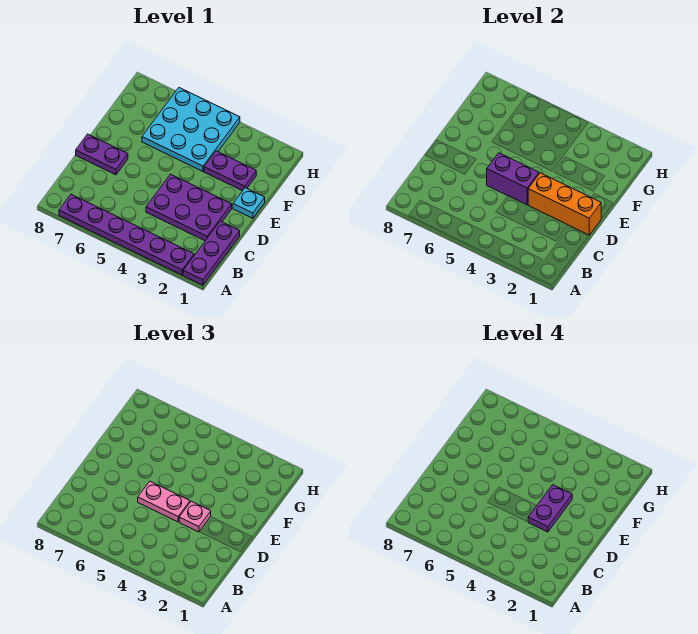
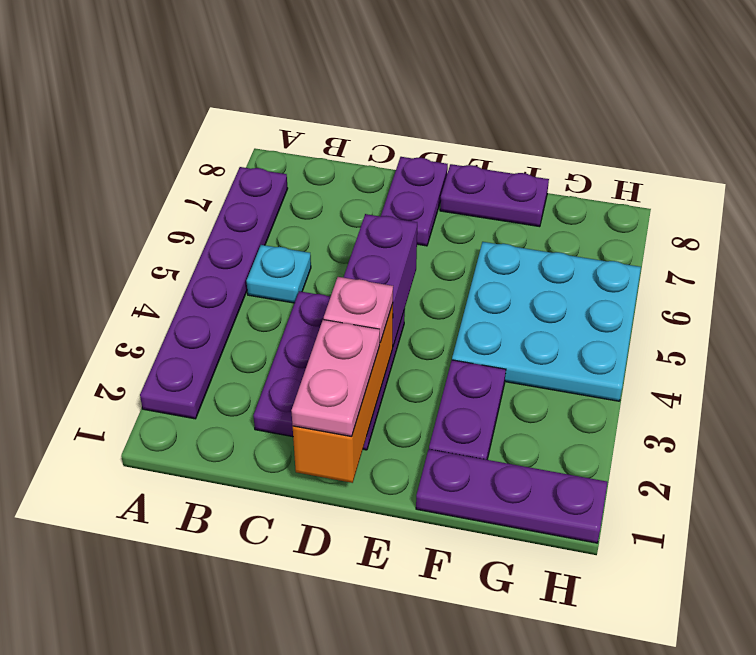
purple 1x3 plate [183,221,240,285] -> purple 1x3 plate moved to [416,449,608,543]
purple 1x2 plate [528,485,572,532] -> purple 1x2 plate moved to [440,164,549,227]
pink 1x2 plate [138,481,190,522] -> pink 1x2 plate moved to [291,320,380,437]
cyan 1x1 plate [233,188,265,218] -> cyan 1x1 plate moved to [246,245,311,303]

